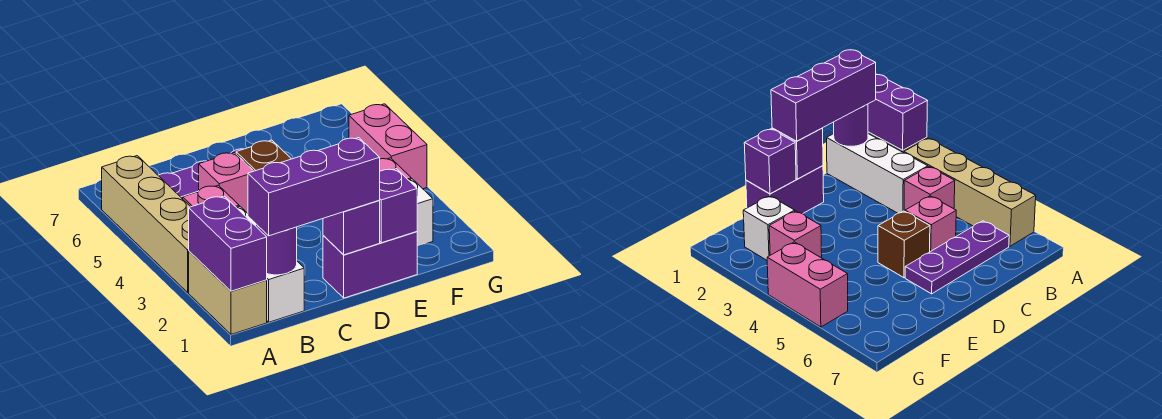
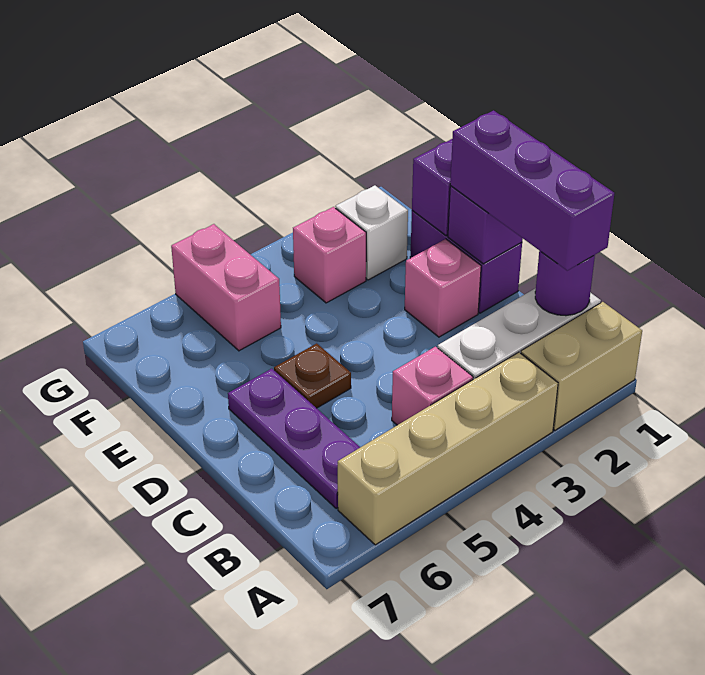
purple 1x2 brick [189,196,267,291] -> none
pink 1x1 brick [199,152,253,213] -> pink 1x1 brick moved to [405,239,481,337]
brown 1x1 brick [236,140,291,171] -> brown 1x1 plate [274,343,351,408]
pink 1x2 brick [349,104,427,189] -> pink 1x2 brick turned to [171,224,281,351]

